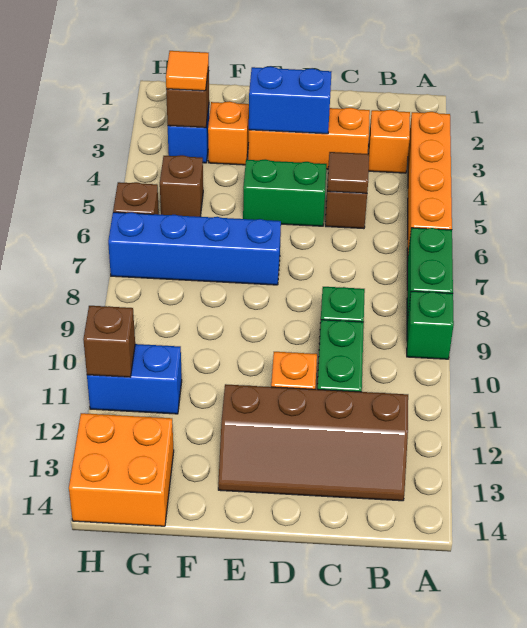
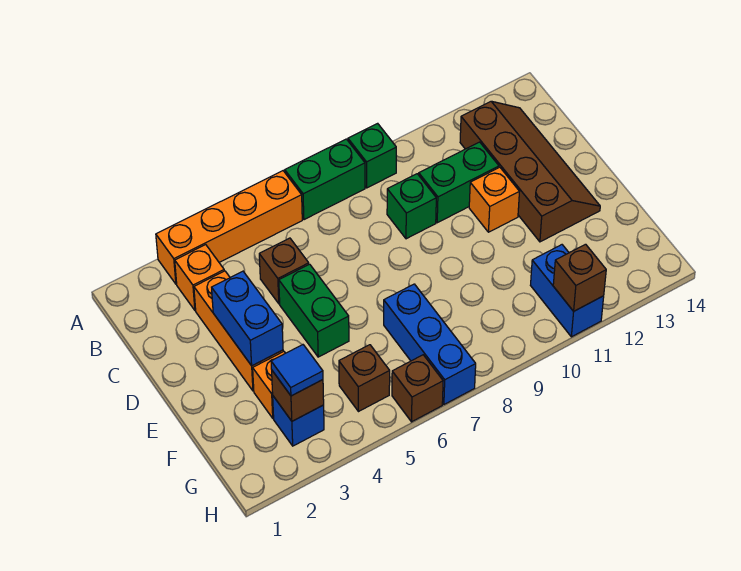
brown 1x1 tile [327,152,369,193] -> none
blue 1x4 brick [108,212,281,285] -> blue 1x3 brick [384,284,476,404]
orange 1x1 tile [166,51,209,91] -> blue 1x1 tile [271,345,323,396]
orange 2x2 brick [69,413,174,526] -> none

